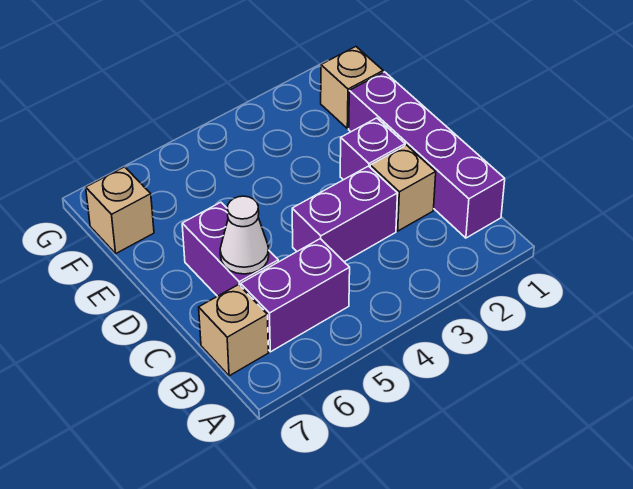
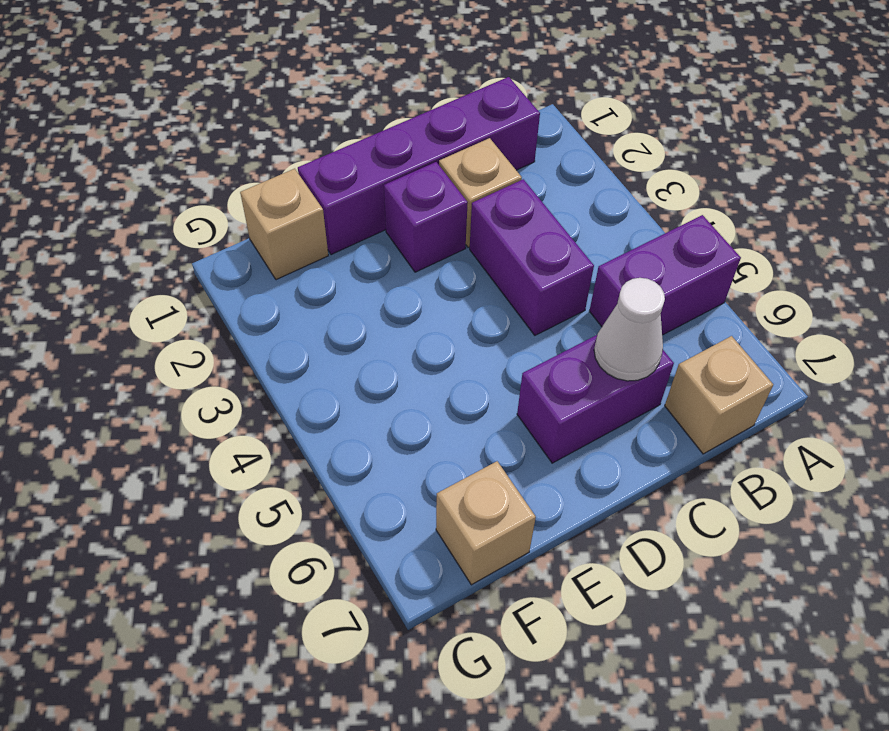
purple 1x2 brick [241,239,350,352] -> purple 1x2 brick turned to [590,215,741,335]

